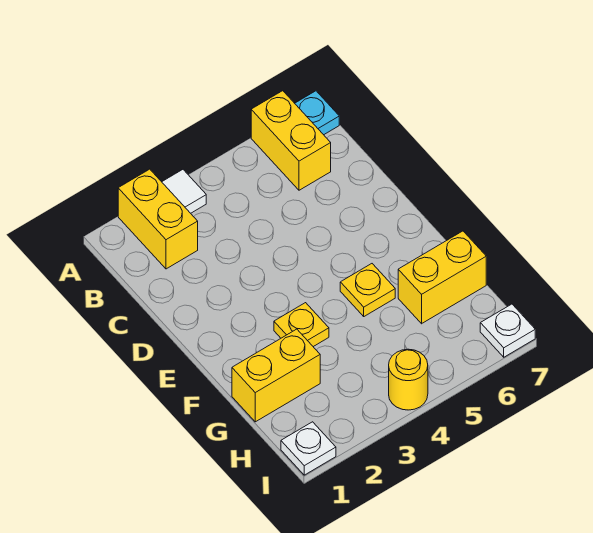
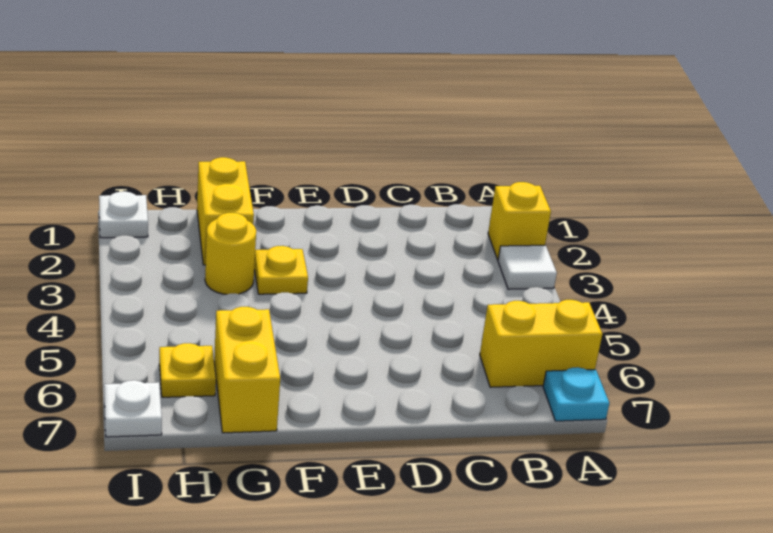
yellow 1x2 brick [118,169,198,269] -> yellow 1x1 brick [488,182,551,260]
yellow 1x1 plate [340,264,395,316] -> yellow 1x1 plate moved to [159,343,216,397]
yellow 1x1 round brick [389,349,428,410] -> yellow 1x1 round brick moved to [205,213,256,294]

